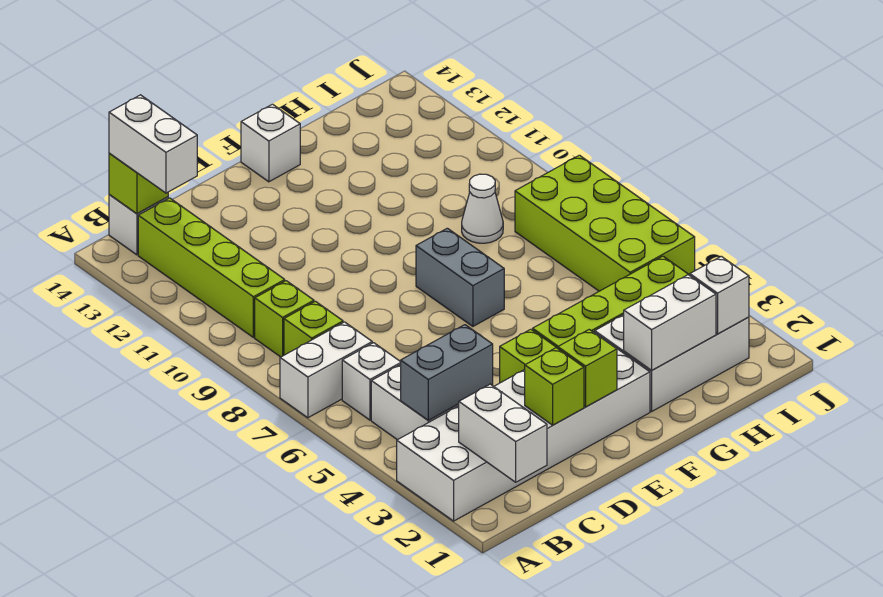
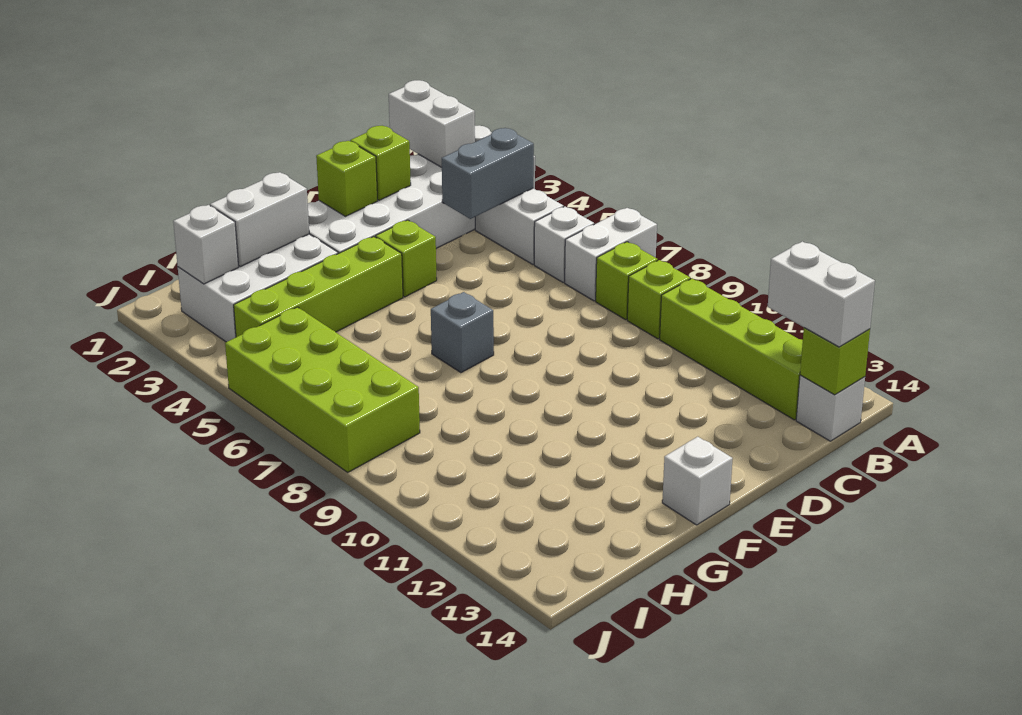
grey 1x2 brick [416,228,504,326] -> grey 1x1 brick [431,292,494,373]
white 1x1 cone [462,174,503,243] -> none

